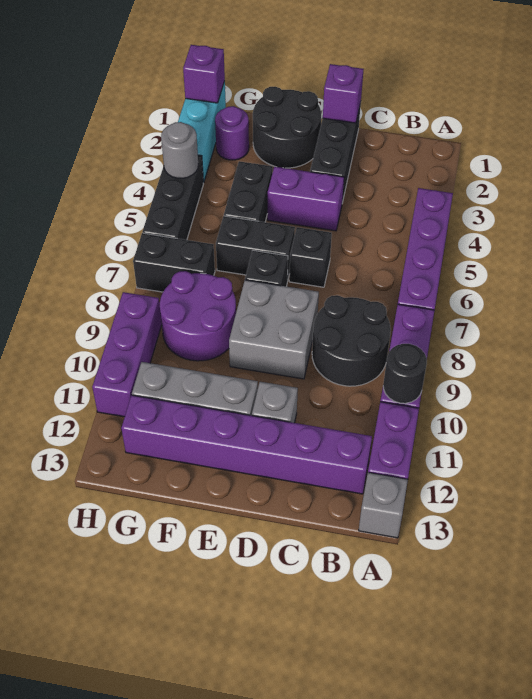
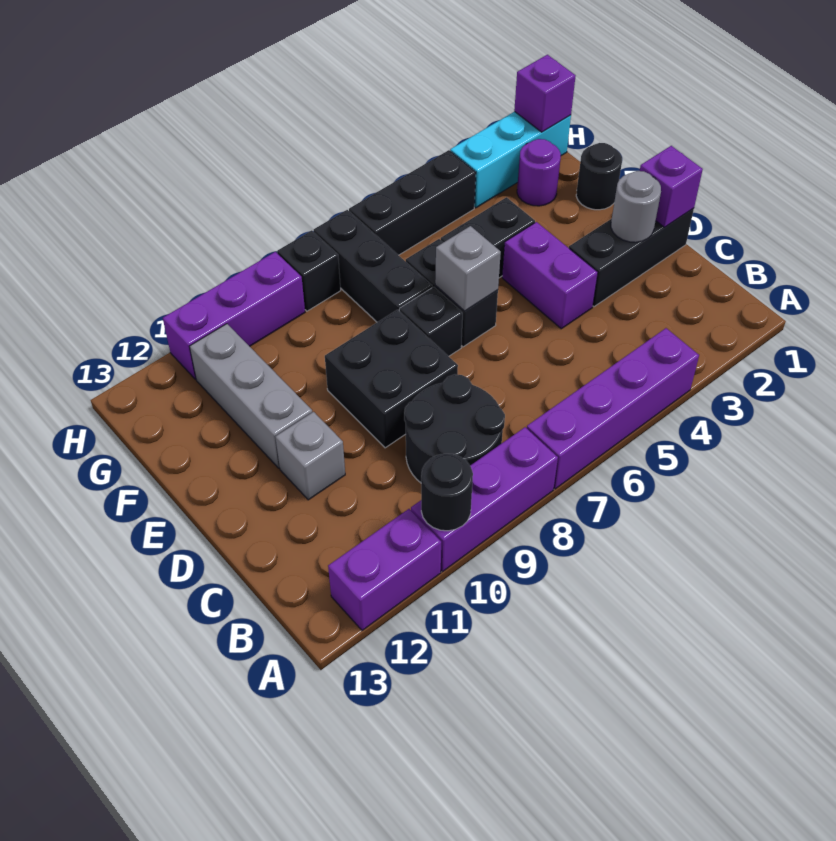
grey 1x1 brick [359,473,408,538] -> grey 1x1 brick moved to [435,226,501,311]
purple 1x6 brick [121,395,372,494] -> none
black 1x1 brick [289,227,332,287] -> black 1x1 brick moved to [277,230,341,311]
grey 2x2 brick [229,280,319,379] -> black 2x2 brick [325,310,458,448]
black 2x2 round brick [253,87,321,168] -> black 1x1 round brick [576,143,622,210]
purple 2x2 round brick [160,271,236,361] -> none
black 1x2 brick [133,233,215,292] -> black 1x3 brick [314,210,432,322]
grey 1x1 round brick [161,122,198,178] -> grey 1x1 round brick moved to [611,171,661,242]

